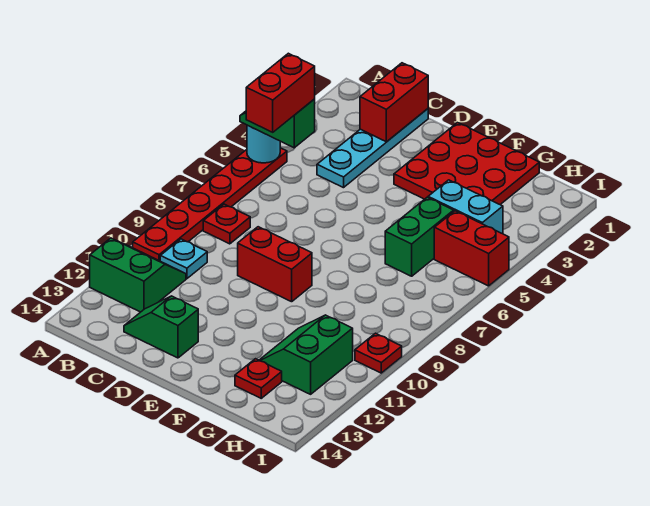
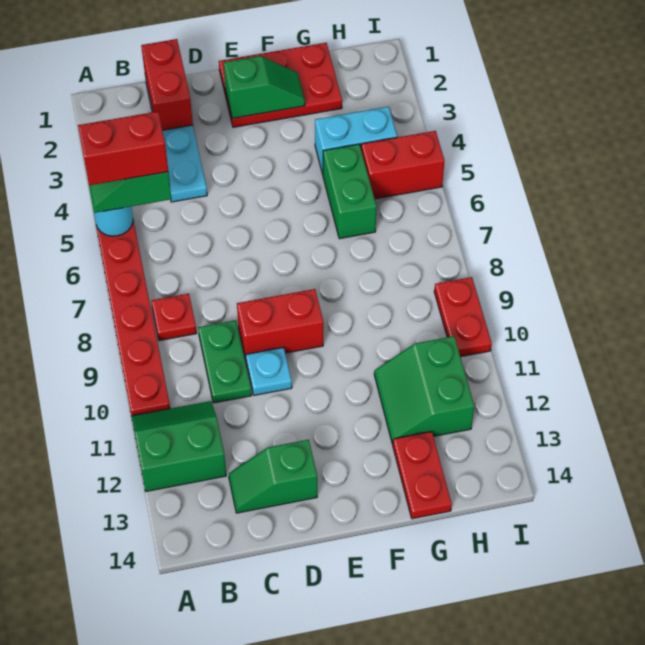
red 1x2 brick [246,53,315,132] -> red 1x2 brick turned to [78,112,168,185]
cyan 1x1 plate [160,239,207,279] -> cyan 1x1 plate moved to [246,347,292,395]
none -> green 1x2 plate [198,320,252,403]
red 3x3 plate [394,123,539,204] -> red 2x3 plate [219,43,342,127]
none -> green 1x2 slope [224,56,305,118]
red 1x1 plate [235,359,282,398] -> red 1x2 plate [393,431,452,519]
red 1x1 plate [355,333,402,373] -> red 1x2 plate [434,277,492,357]

